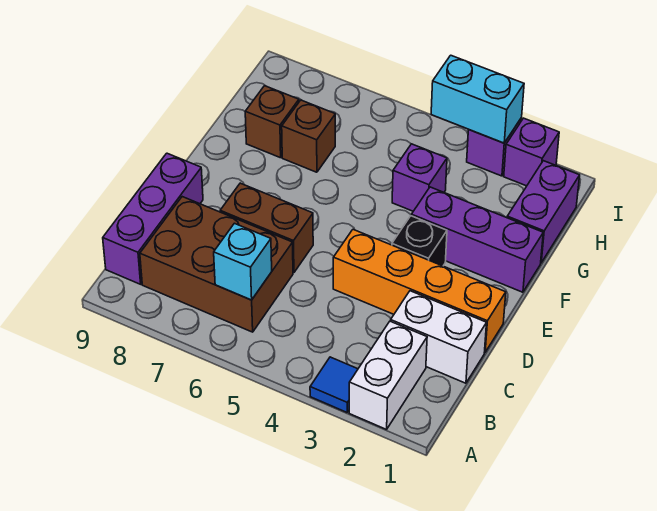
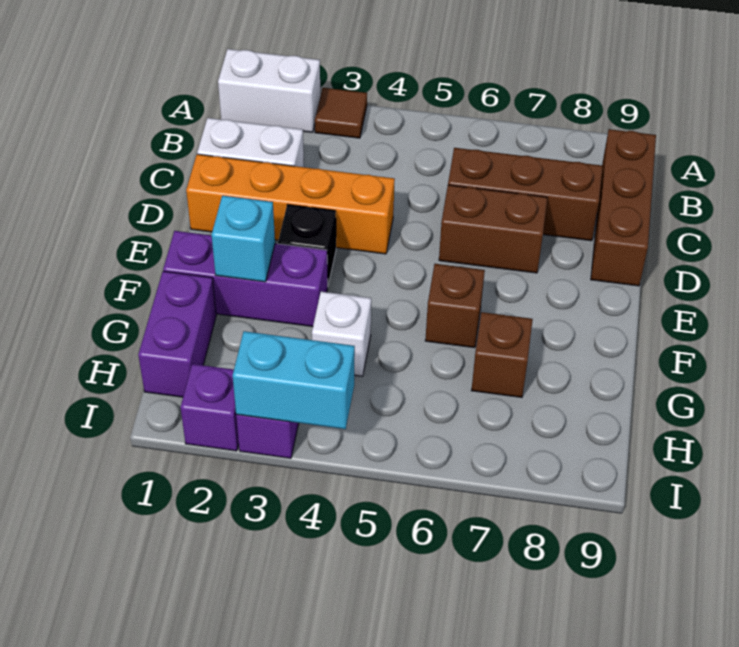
white 1x2 brick [349,321,427,429] -> white 1x2 brick turned to [218,49,320,132]
blue 1x1 tile [310,357,358,412] -> brown 1x1 tile [315,88,367,138]
brown 2x3 brick [140,197,293,332] -> brown 1x3 brick [448,148,603,241]
cyan 1x1 brick [214,223,272,300] -> cyan 1x1 brick moved to [211,196,275,282]
purple 1x3 brick [103,153,203,284] -> brown 1x3 brick [591,129,656,286]
purple 1x1 brick [392,144,447,211] -> white 1x1 brick [312,292,371,376]
brown 1x1 brick [245,86,299,158] -> brown 1x1 brick moved to [425,264,485,348]

